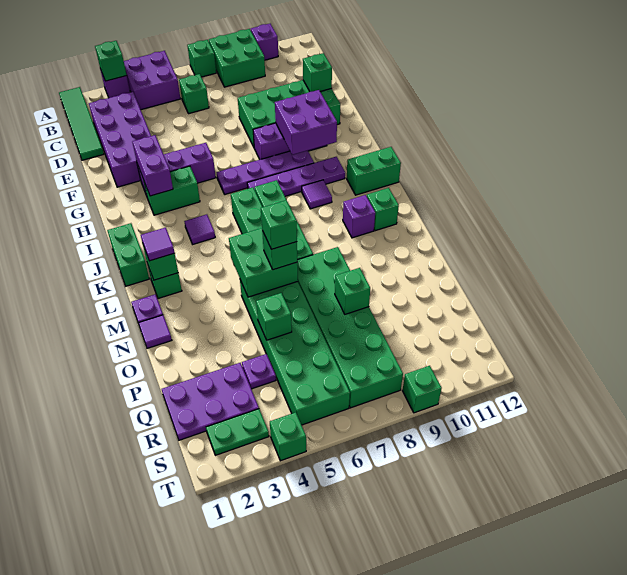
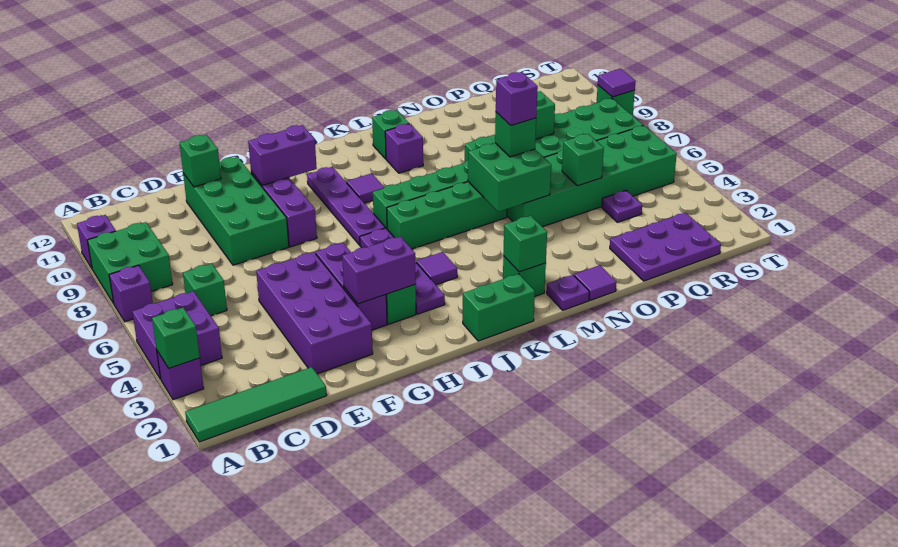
green 1x1 brick [187,40,216,77] -> purple 1x1 brick [109,265,153,322]
purple 2x4 brick [89,92,151,187] -> purple 2x4 brick turned to [256,252,373,374]
purple 2x2 brick [275,90,337,155] -> purple 1x2 brick [248,125,317,185]
purple 1x4 plate [217,150,314,194] -> purple 1x4 plate moved to [360,228,445,314]
green 1x2 brick [347,147,401,195] -> none
purple 1x1 tile [141,228,175,261] -> purple 1x1 tile moved to [598,69,636,97]
green 1x1 brick [261,200,297,249] -> purple 1x1 brick [496,72,538,126]
purple 2x3 plate [162,363,259,440] -> purple 2x3 plate turned to [610,213,721,281]
green 1x2 plate [206,409,269,455] -> none
green 1x1 brick [270,412,306,461] -> none

